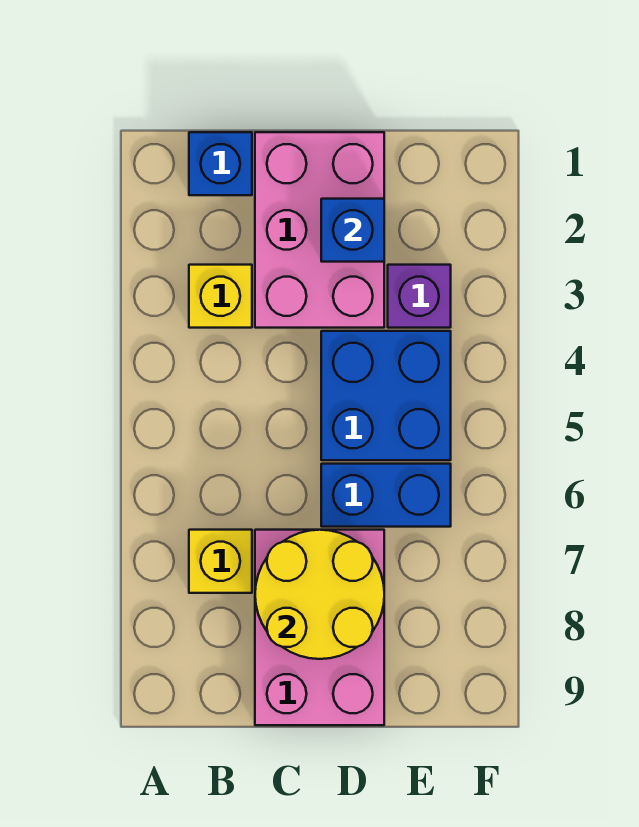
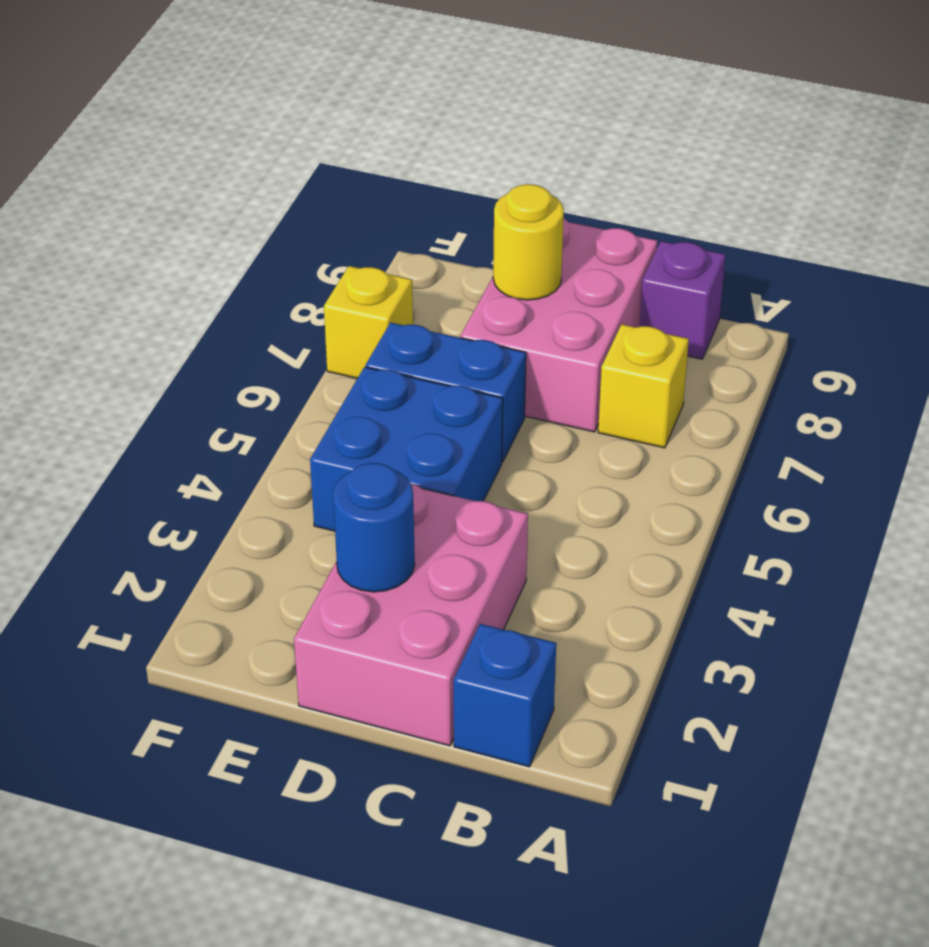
yellow 1x1 brick [189,265,252,328] -> yellow 1x1 brick moved to [324,266,413,378]
yellow 2x2 round brick [255,530,384,659] -> yellow 1x1 round brick [493,184,564,300]
blue 1x1 brick [321,199,384,262] -> blue 1x1 round brick [333,463,415,592]
purple 1x1 brick [388,265,451,328] -> purple 1x1 brick moved to [639,241,725,359]

